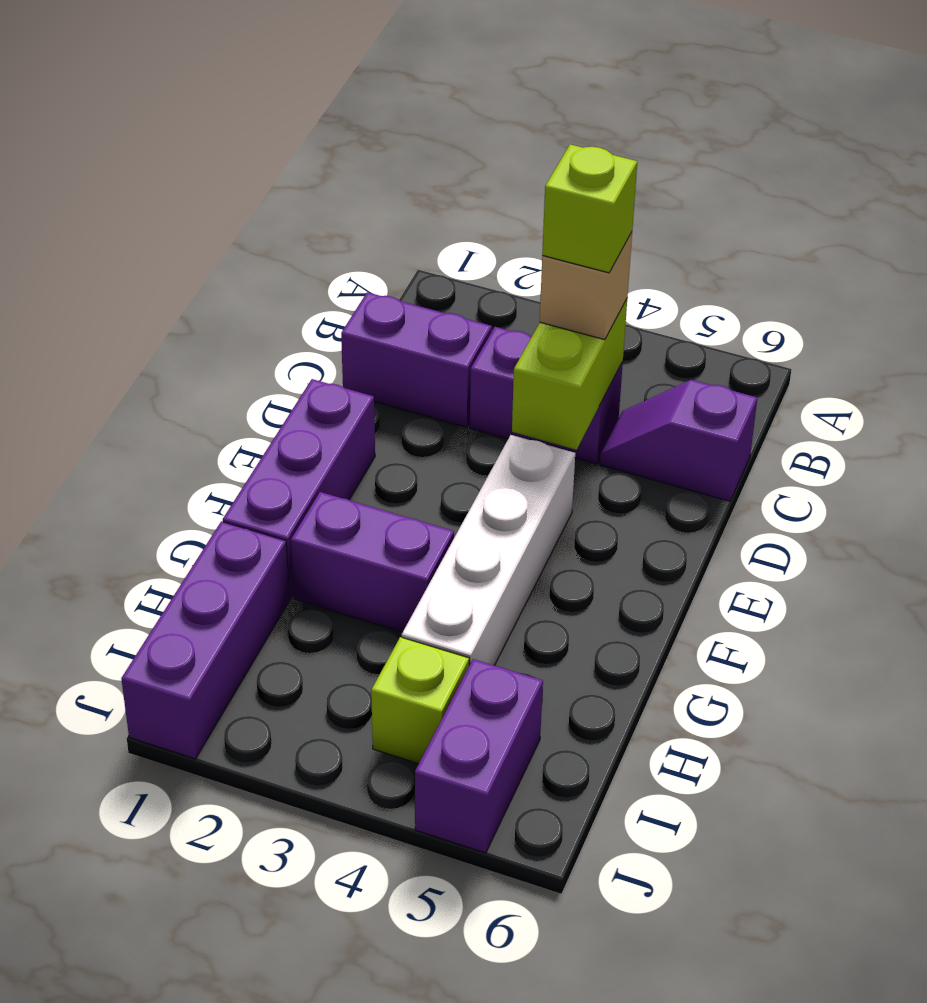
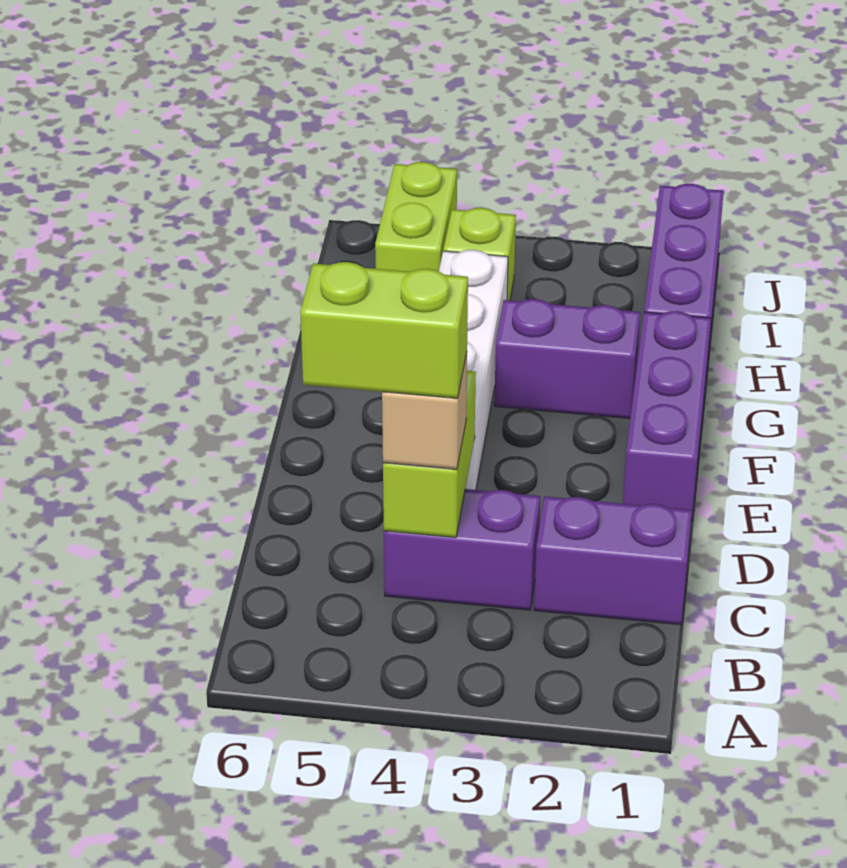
lime 1x1 brick [542,144,637,273] -> lime 1x2 brick [300,262,468,398]
purple 1x2 slope [600,380,757,501] -> none
purple 1x2 brick [415,659,543,853] -> lime 1x2 brick [375,162,457,272]

